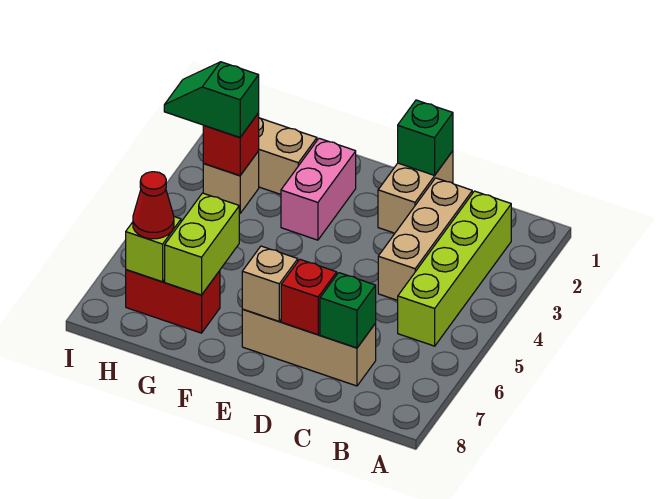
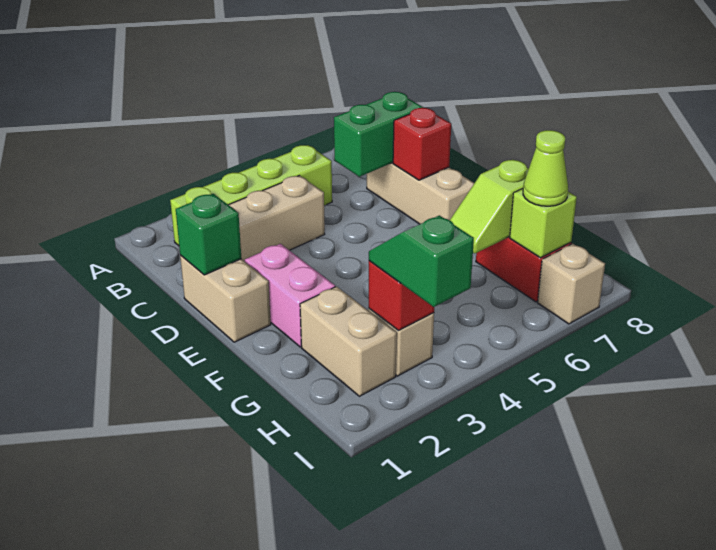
green 1x1 brick [320,273,376,348] -> green 1x2 brick [334,92,423,177]
tan 1x2 brick [378,151,453,233] -> tan 1x2 brick turned to [180,255,271,342]
tan 1x1 brick [242,246,298,321] -> tan 1x1 brick moved to [538,244,605,324]
pink 1x2 brick [281,138,356,240] -> pink 1x2 brick turned to [245,244,335,347]
lime 1x2 brick [165,193,239,295] -> lime 1x2 slope [450,160,529,253]
green 1x2 slope [164,62,259,137] -> green 1x2 slope turned to [369,215,474,307]
red 1x1 cone [133,172,174,239] -> lime 1x1 cone [523,130,568,206]

